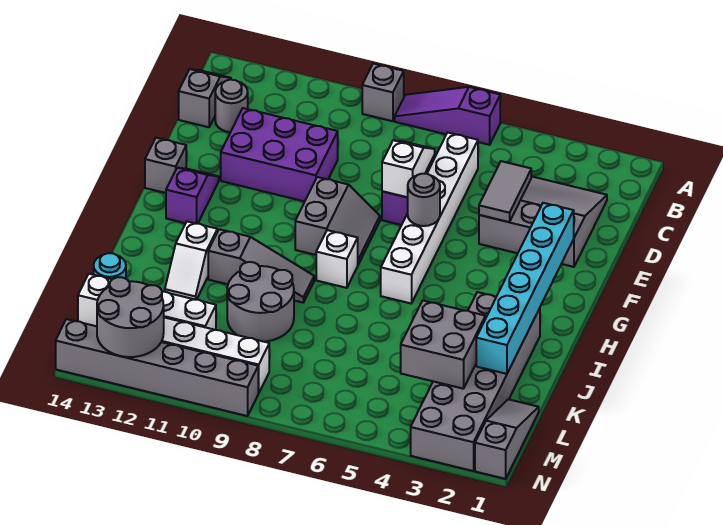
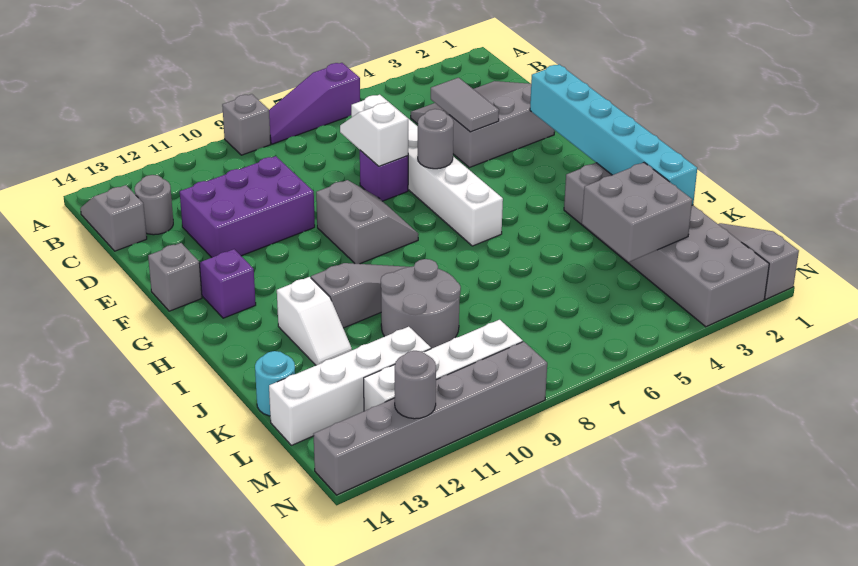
white 1x1 brick [316,230,358,288] -> none
grey 2x2 round brick [97,277,164,357] -> grey 1x1 round brick [395,351,436,419]

